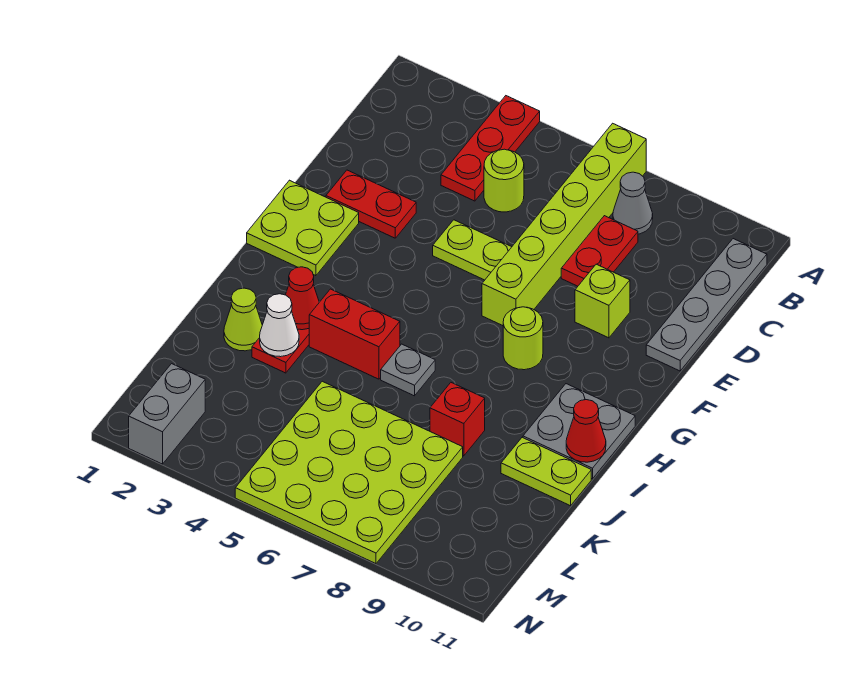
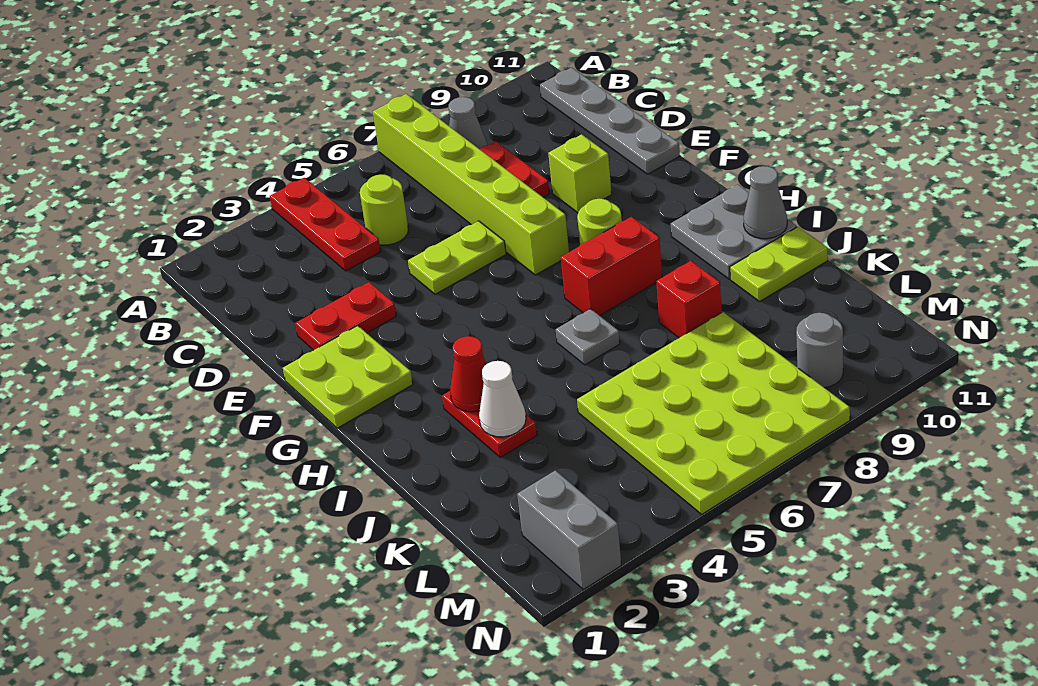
red 1x2 brick [309,289,400,379] -> red 1x2 brick moved to [561,217,662,316]
red 1x1 cone [566,400,606,462] -> grey 1x1 cone [744,166,787,239]
lime 1x1 cone [224,288,262,351] -> none
none -> grey 1x1 round brick [796,313,843,388]

